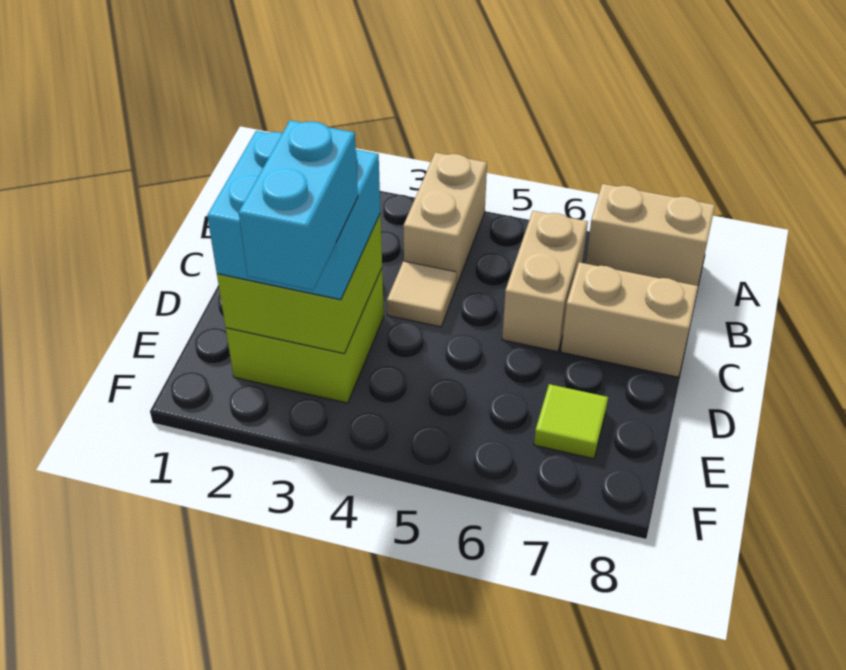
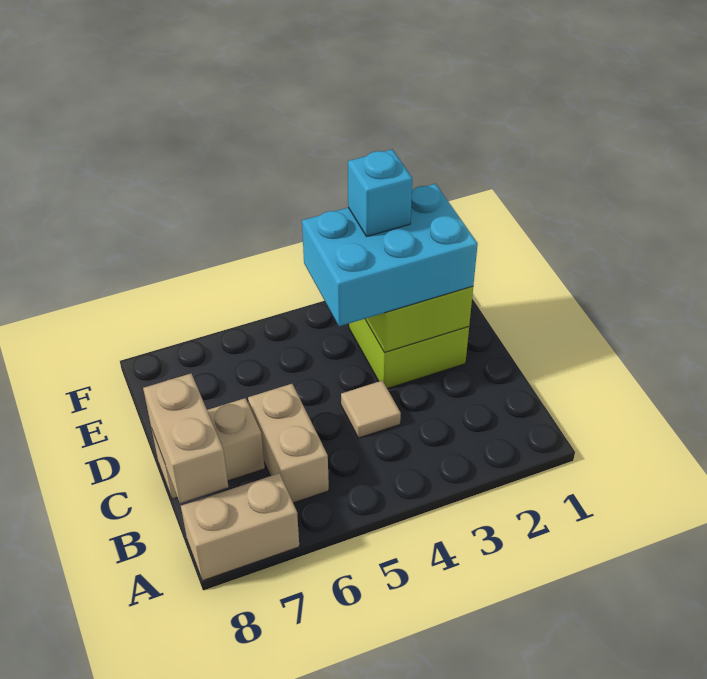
tan 1x2 brick [403,152,487,286] -> tan 1x2 brick moved to [143,374,228,503]
cyan 2x2 brick [207,131,380,300] -> cyan 2x3 brick [302,184,478,326]
cyan 1x2 brick [239,120,358,290] -> cyan 1x1 brick [348,149,412,237]
lime 1x1 tile [534,384,608,459] -> none

